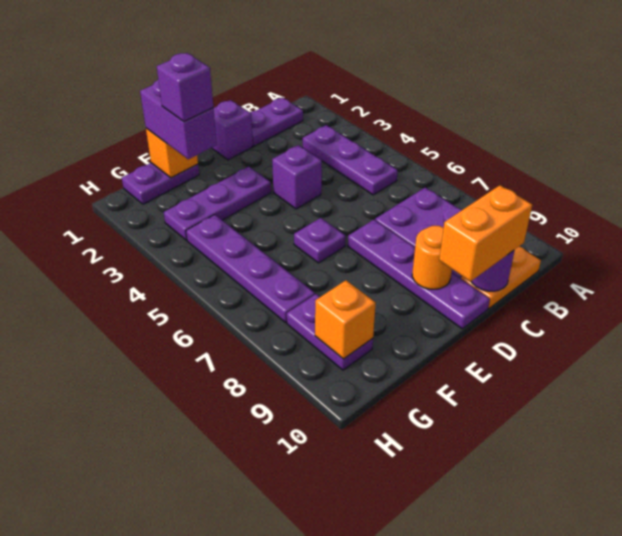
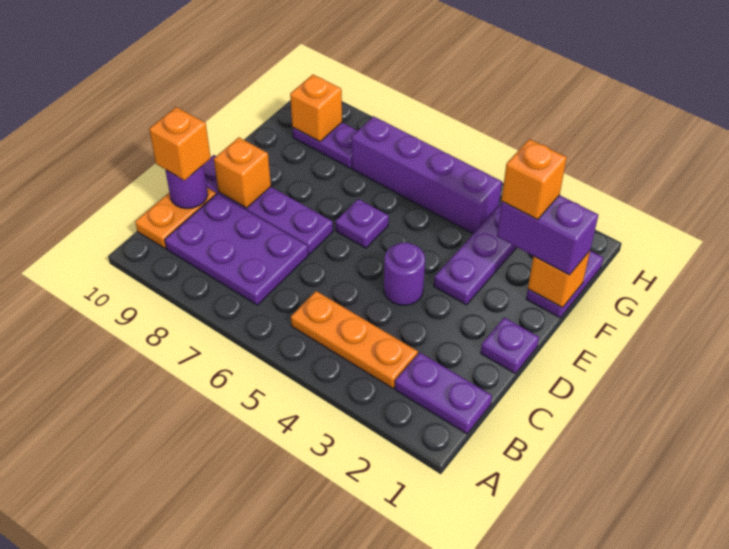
purple 1x2 plate [250,98,303,146] -> purple 1x2 plate turned to [395,353,492,434]
purple 1x3 plate [303,125,398,195] -> orange 1x3 plate [291,291,418,388]
orange 1x2 brick [439,185,532,281] -> orange 1x1 brick [149,107,211,180]
purple 1x1 brick [212,100,253,160] -> purple 1x1 plate [481,317,539,374]
purple 1x1 brick [272,145,322,209] -> purple 1x1 round brick [384,243,425,305]
orange 1x1 round brick [412,226,452,289] -> orange 1x1 brick [214,137,271,208]
purple 1x1 brick [157,53,213,122] -> orange 1x1 brick [501,139,567,220]
purple 1x4 plate [186,215,315,322] -> purple 1x4 brick [352,116,502,234]

